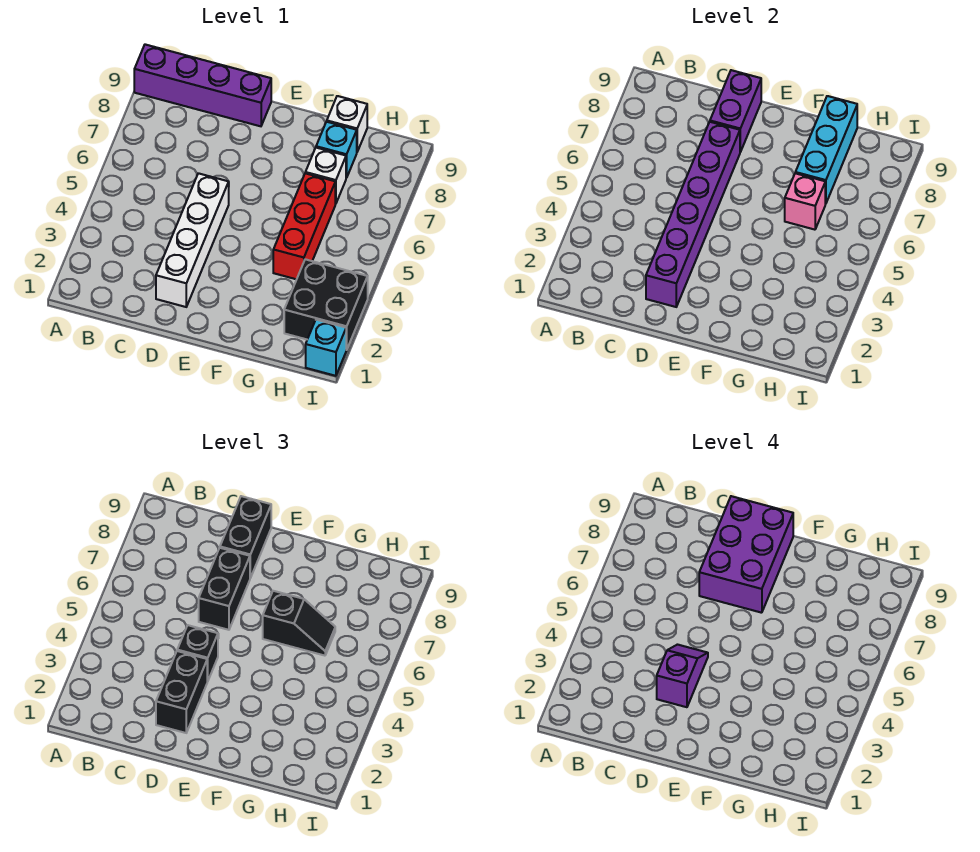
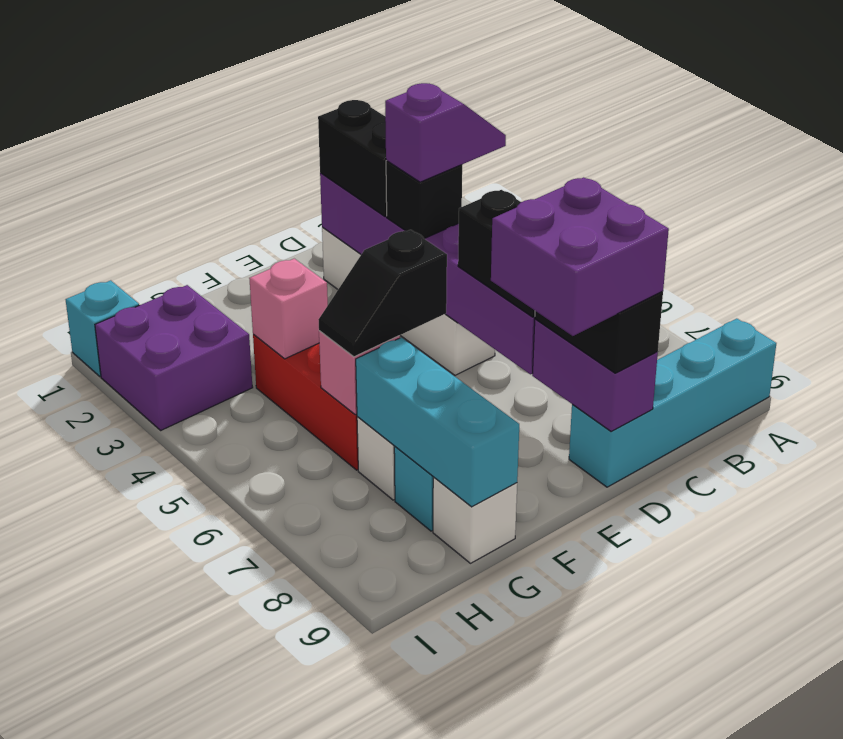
purple 1x4 brick [134,44,271,126] -> cyan 1x4 brick [569,319,776,487]
purple 1x2 slope [657,645,708,707] -> purple 1x2 slope turned to [385,83,506,182]
purple 2x3 brick [699,496,793,613] -> purple 2x2 brick [491,177,669,336]
none -> pink 1x1 brick [249,259,328,359]
black 2x2 brick [284,259,368,350] -> purple 2x2 brick [95,285,253,430]

